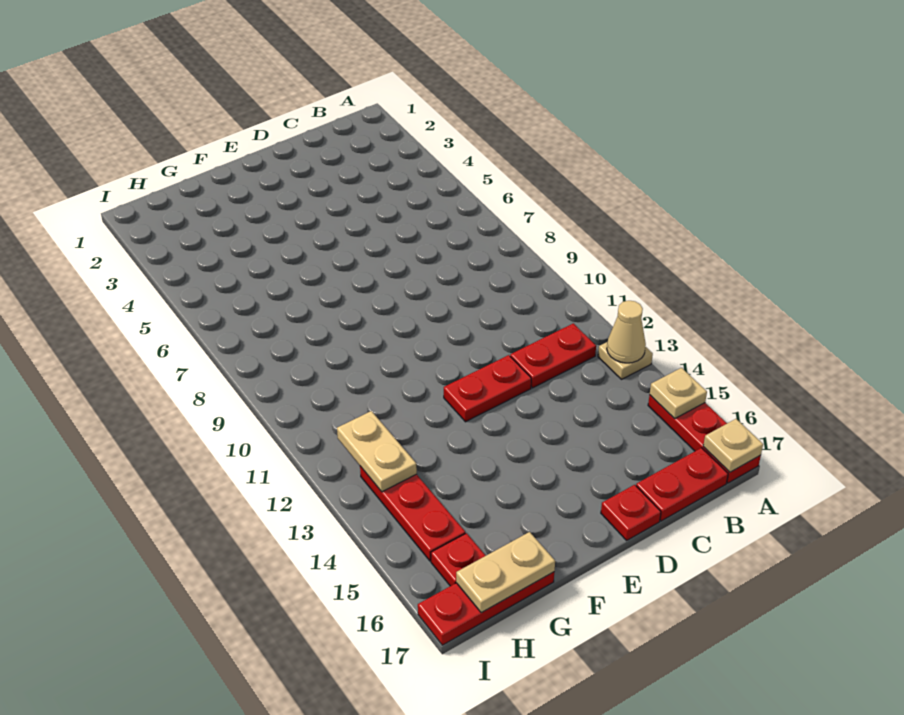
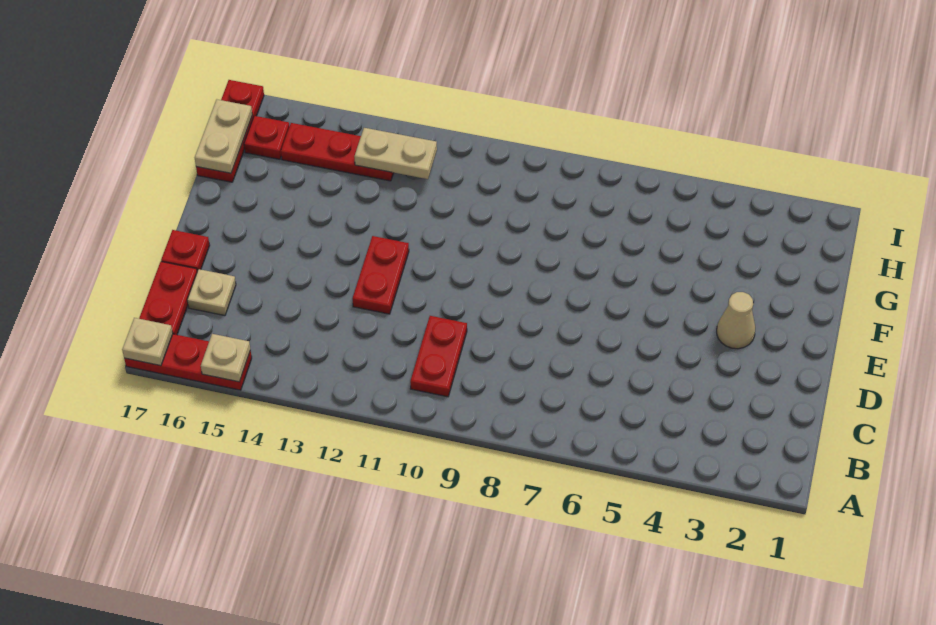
tan 1x1 plate [598,342,653,379] -> tan 1x1 plate moved to [187,269,236,316]
tan 1x1 cone [607,301,646,363] -> tan 1x1 cone moved to [717,292,755,349]
red 1x2 plate [510,323,596,388] -> red 1x2 plate moved to [410,316,467,397]

